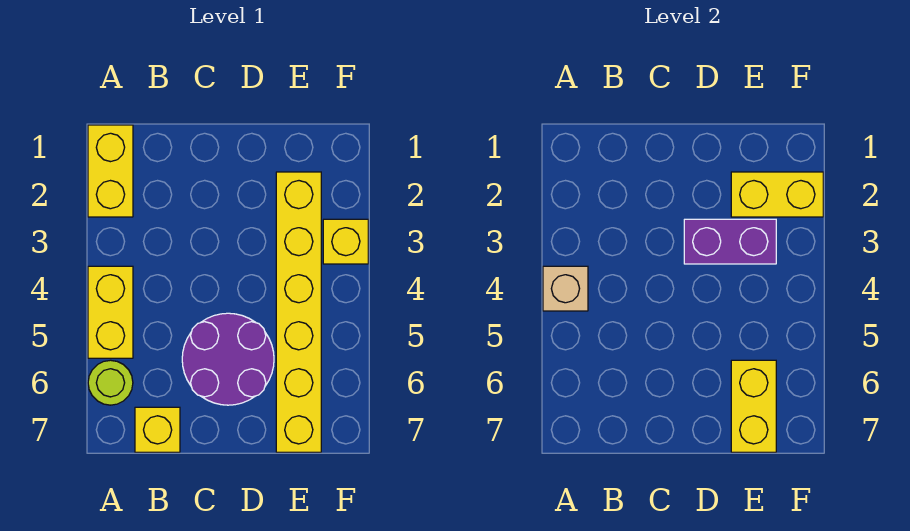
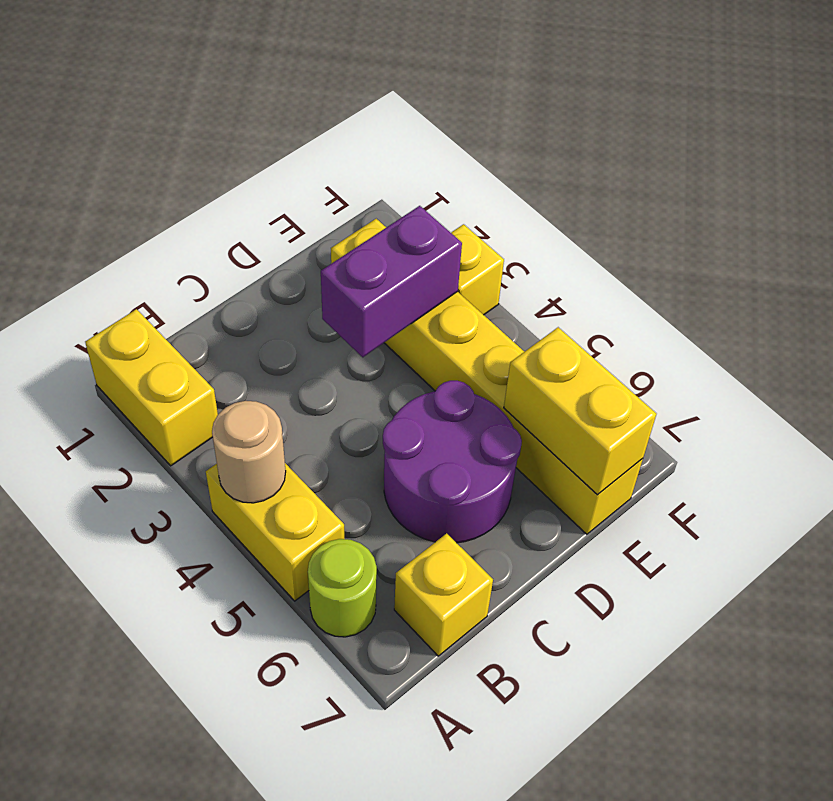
tan 1x1 brick [543,266,588,311] -> tan 1x1 round brick [212,401,286,503]
yellow 1x2 brick [731,172,823,217] -> none

